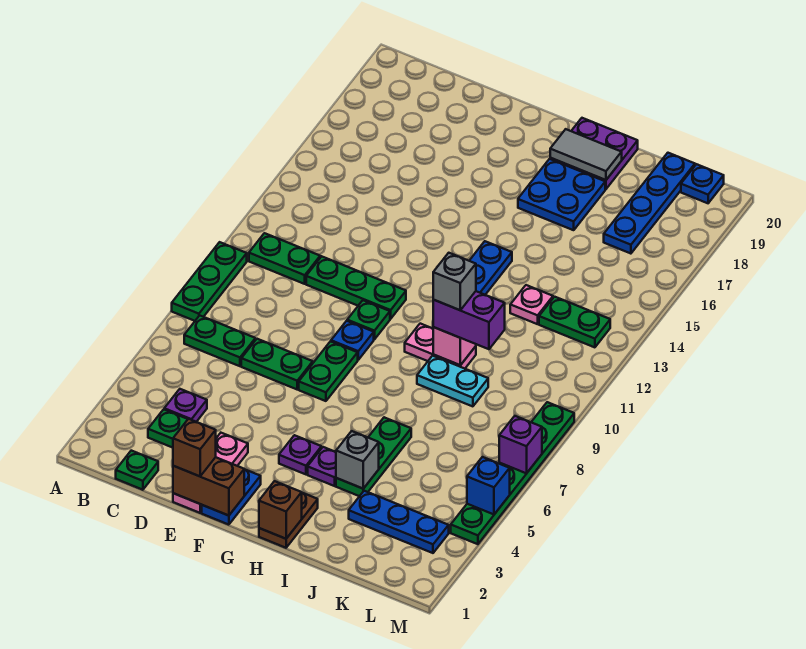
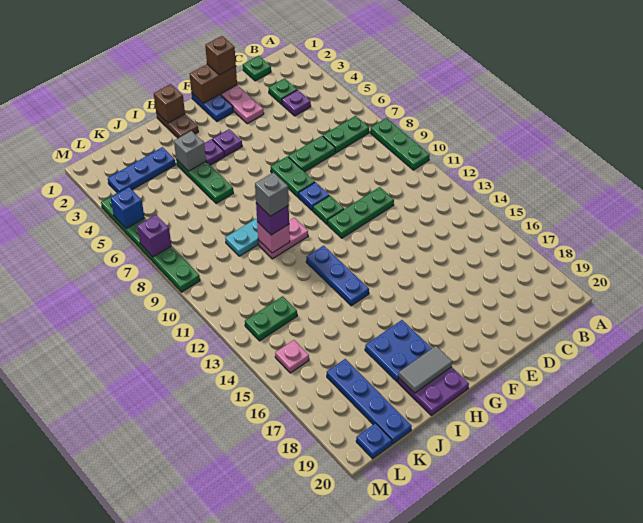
green 1x2 plate [249,233,320,284] -> none
purple 1x2 brick [433,291,505,349] -> purple 1x1 brick [256,203,289,235]
pink 1x1 plate [510,285,553,324] -> pink 1x1 plate moved to [275,340,309,373]

